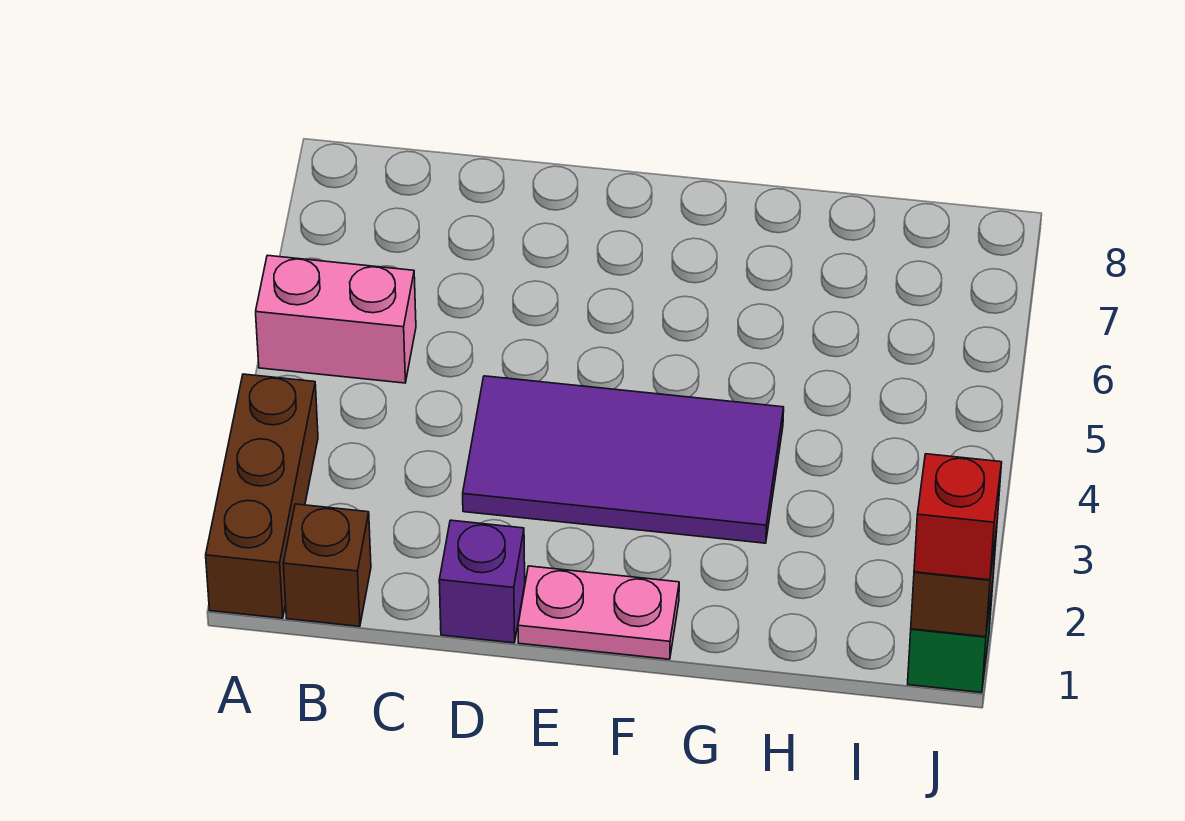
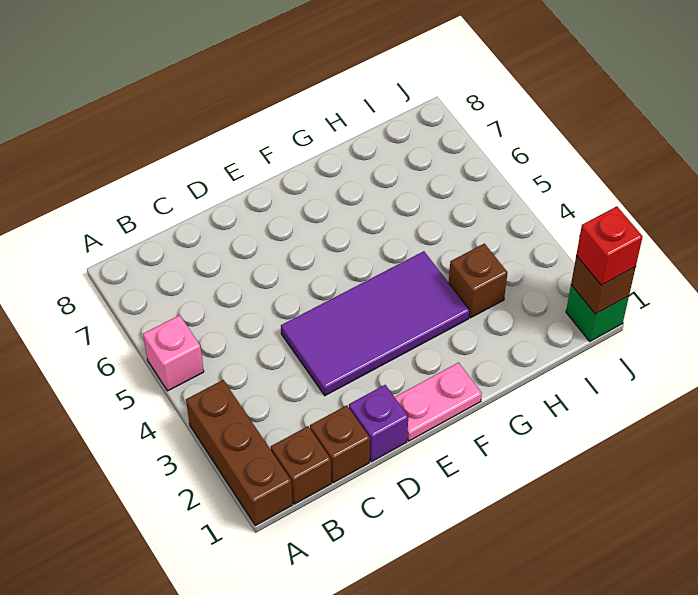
pink 1x2 brick [256,255,416,383] -> pink 1x1 brick [143,315,204,391]
none -> brown 1x1 brick [310,405,370,483]
none -> brown 1x1 brick [449,244,507,318]

